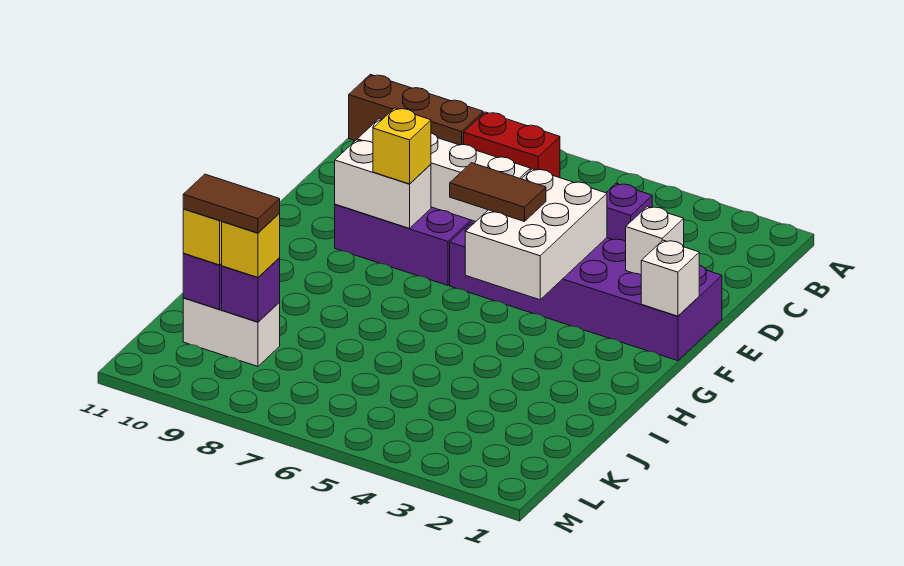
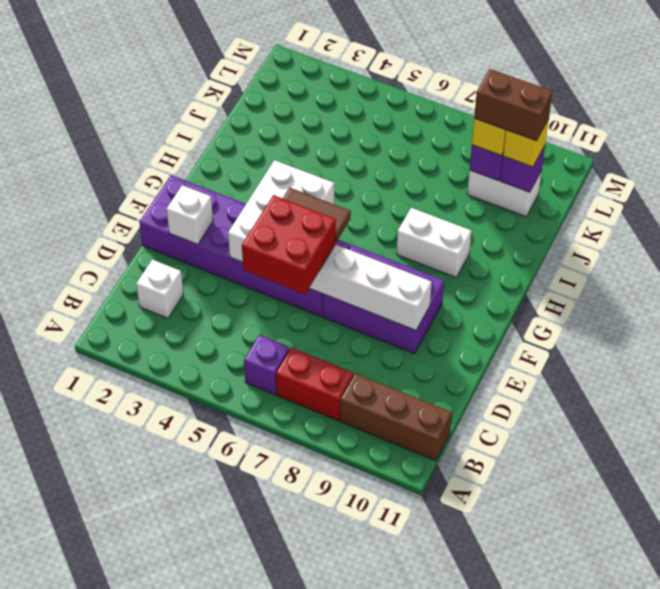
purple 1x1 brick [606,184,652,241] -> purple 1x1 brick moved to [244,335,289,395]
none -> red 2x2 brick [242,195,336,294]
white 1x1 brick [641,240,699,316] -> white 1x1 brick moved to [136,260,183,318]
white 1x2 brick [335,140,431,228] -> white 1x2 brick moved to [397,208,471,277]
yellow 1x1 brick [373,108,431,184] -> none
brown 1x2 tile [183,174,280,233] -> brown 1x2 brick [474,69,553,141]

